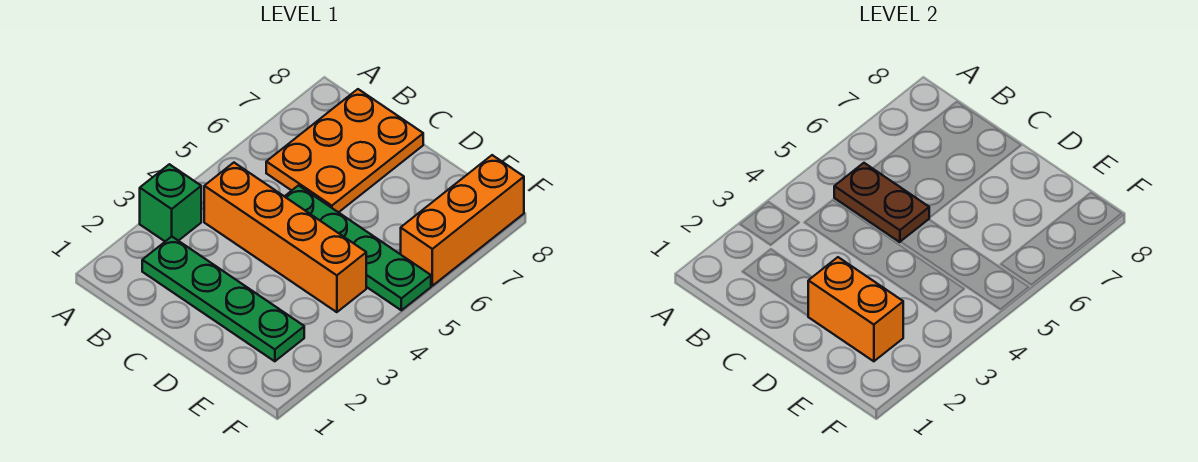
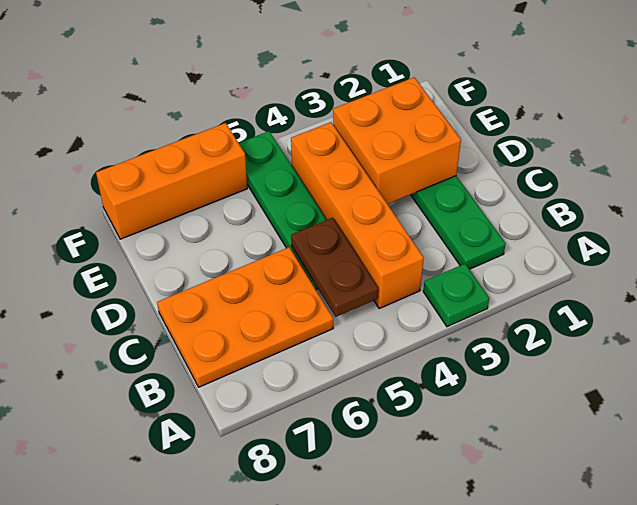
green 1x1 brick [140,164,201,241] -> green 1x1 plate [423,264,489,327]
orange 1x2 brick [808,257,903,361] -> orange 2x2 brick [333,77,461,204]

